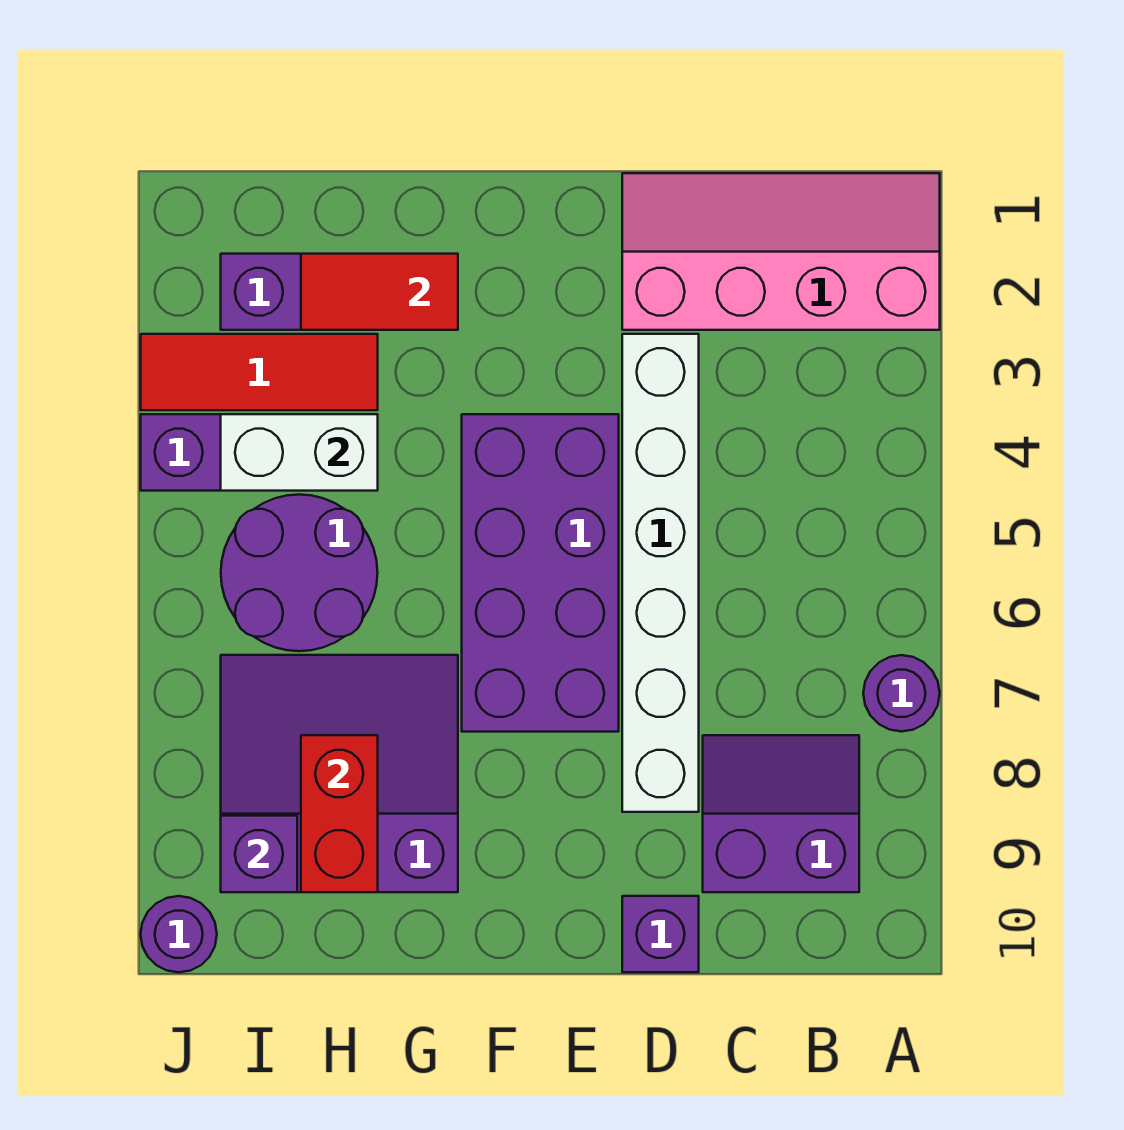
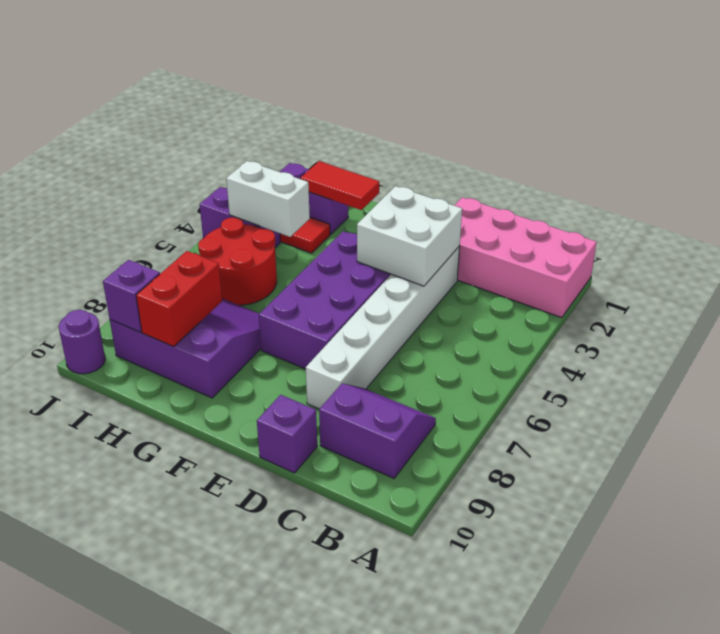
pink 2x4 slope [622,173,940,330] -> pink 2x4 brick [454,197,597,318]
purple 1x1 round brick [863,655,940,732] -> none
none -> white 2x2 brick [357,186,462,286]
purple 2x2 round brick [221,495,378,651] -> red 2x2 round brick [198,217,277,305]

